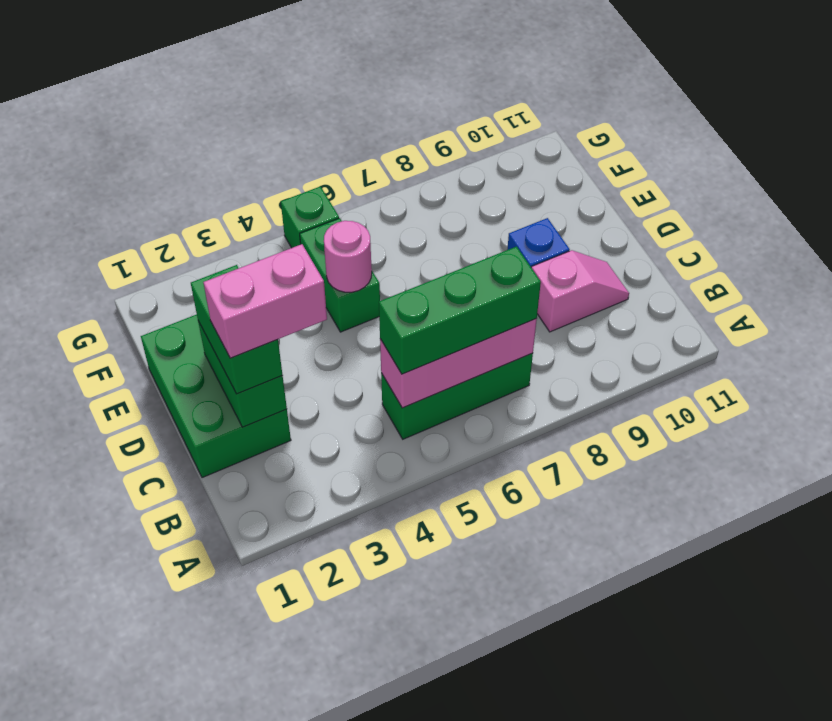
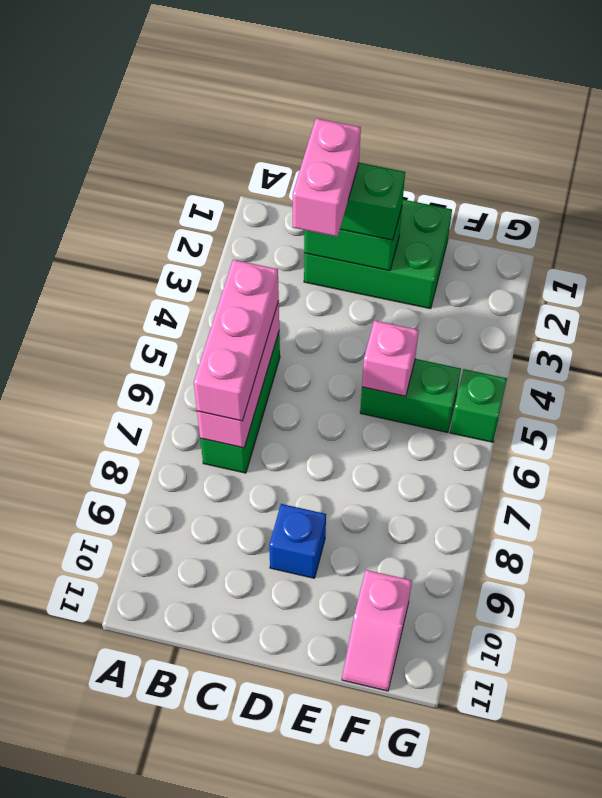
green 1x3 brick [379,247,541,374] -> pink 1x3 brick [194,260,279,421]
pink 1x2 slope [531,250,629,332] -> pink 1x2 slope moved to [342,570,412,691]
pink 1x1 round brick [324,221,372,292] -> pink 1x1 brick [362,321,419,396]

